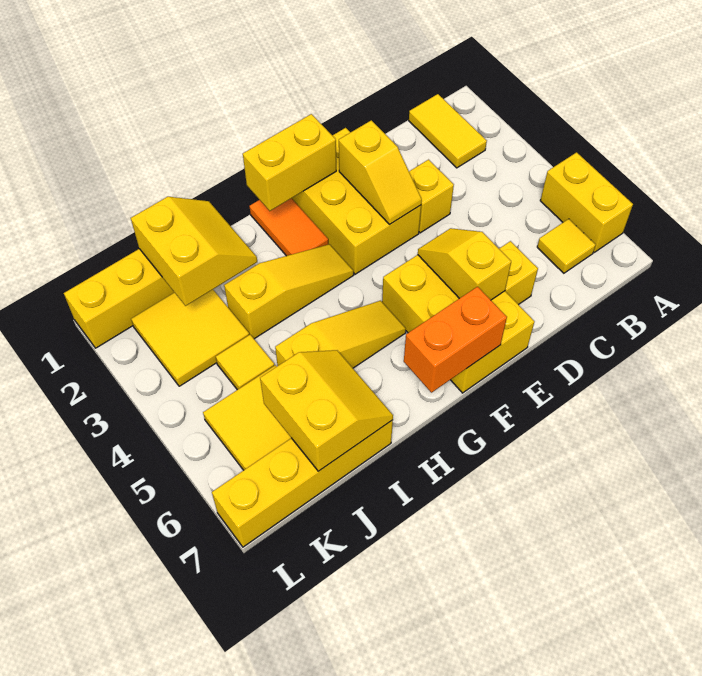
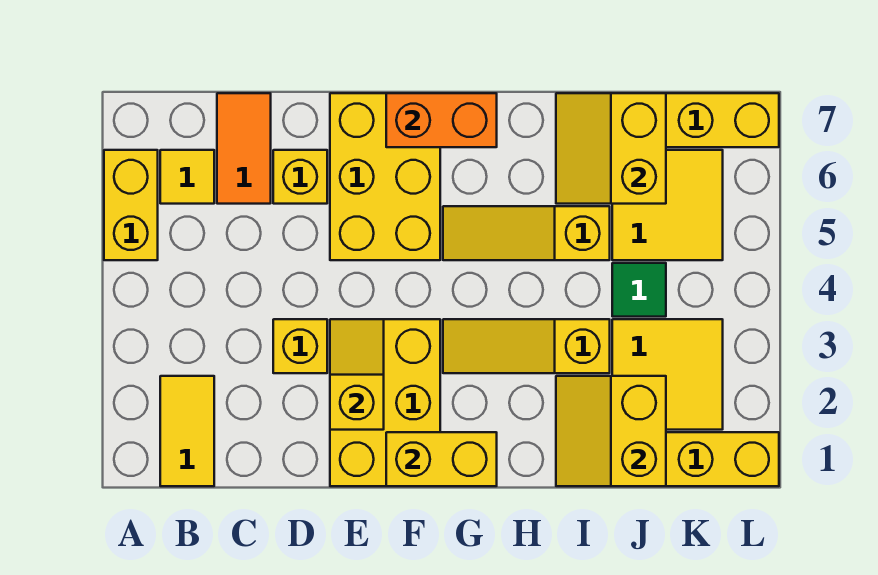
yellow 1x2 slope [418,228,511,300] -> none
orange 1x2 tile [250,198,328,256] -> orange 1x2 tile moved to [217,93,271,204]
yellow 1x1 tile [216,335,275,390] -> green 1x1 tile [612,263,666,317]

